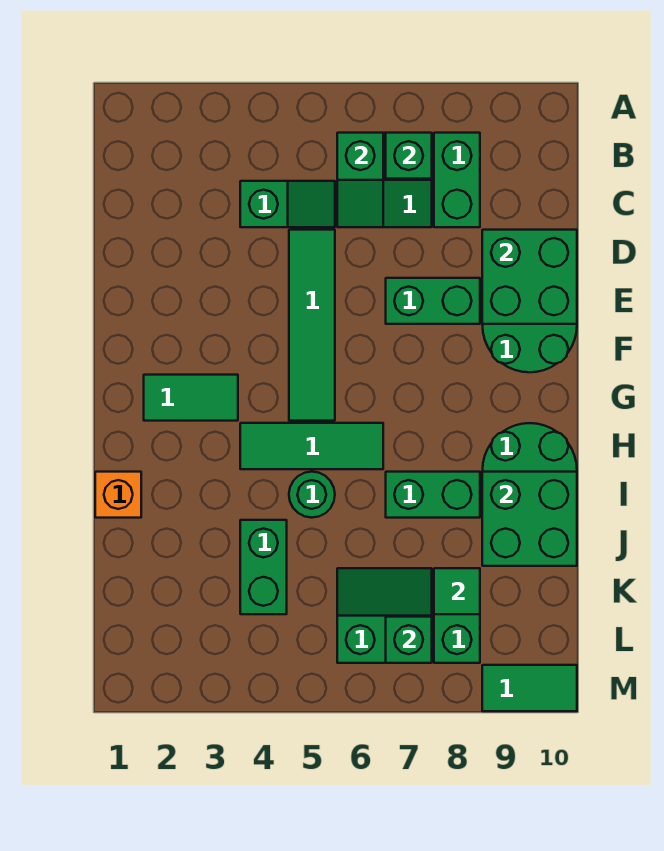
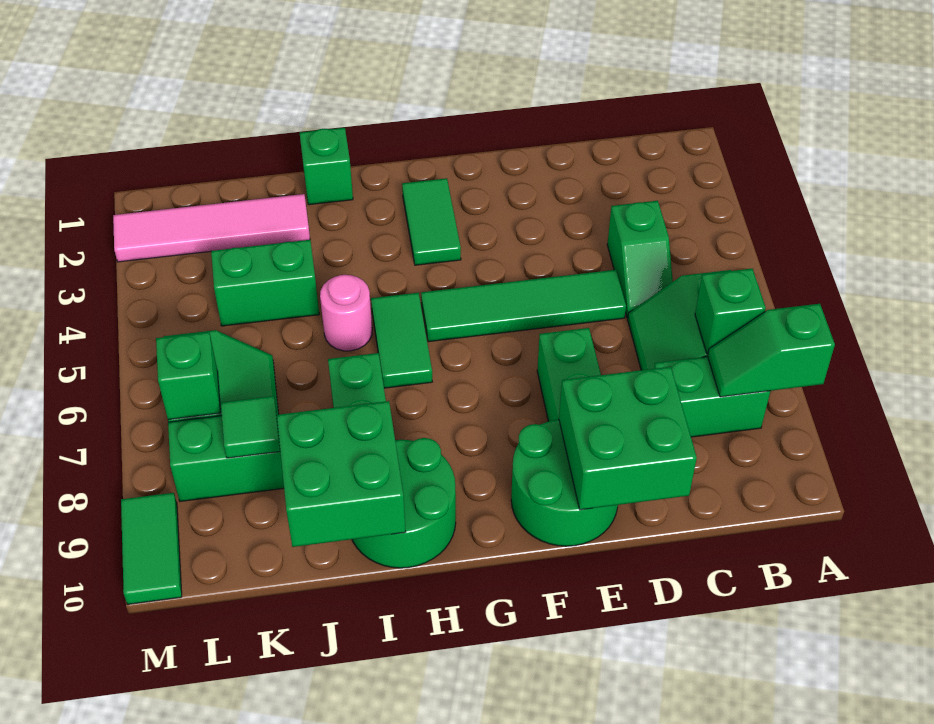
green 1x2 slope [337,133,383,227] -> green 1x2 slope moved to [708,304,835,397]
green 1x3 tile [240,423,383,469] -> green 1x2 tile [371,293,432,388]
orange 1x1 brick [95,472,141,518] -> green 1x1 brick [300,128,353,205]
green 1x1 round brick [289,472,335,518] -> pink 1x1 round brick [320,275,372,351]
none -> pink 1x4 tile [113,194,310,262]

